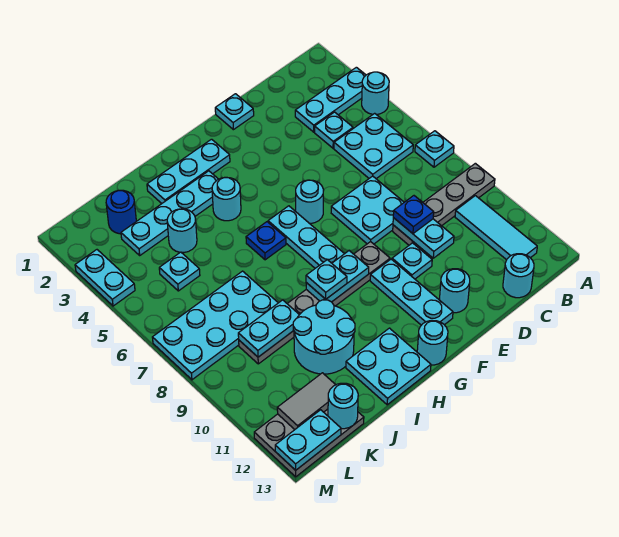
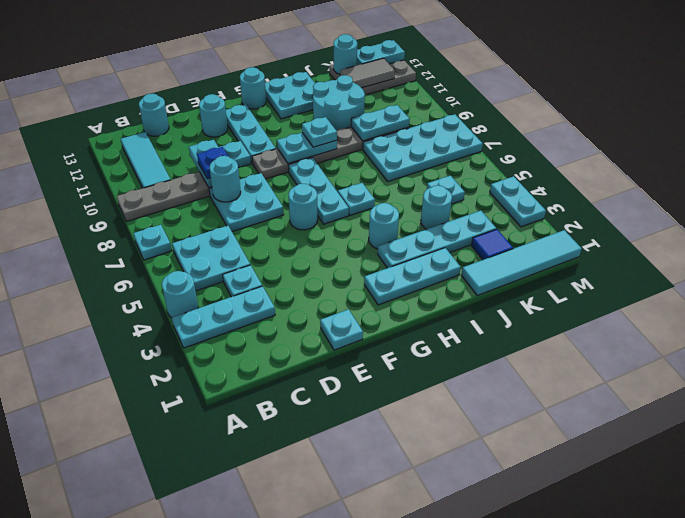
none -> cyan 1x1 round brick [209,156,241,202]
blue 1x1 plate [246,222,286,260] -> cyan 1x1 plate [338,183,375,215]
none -> cyan 1x4 tile [461,230,582,295]
blue 1x1 round brick [106,190,136,234] -> blue 1x1 tile [472,229,513,260]

